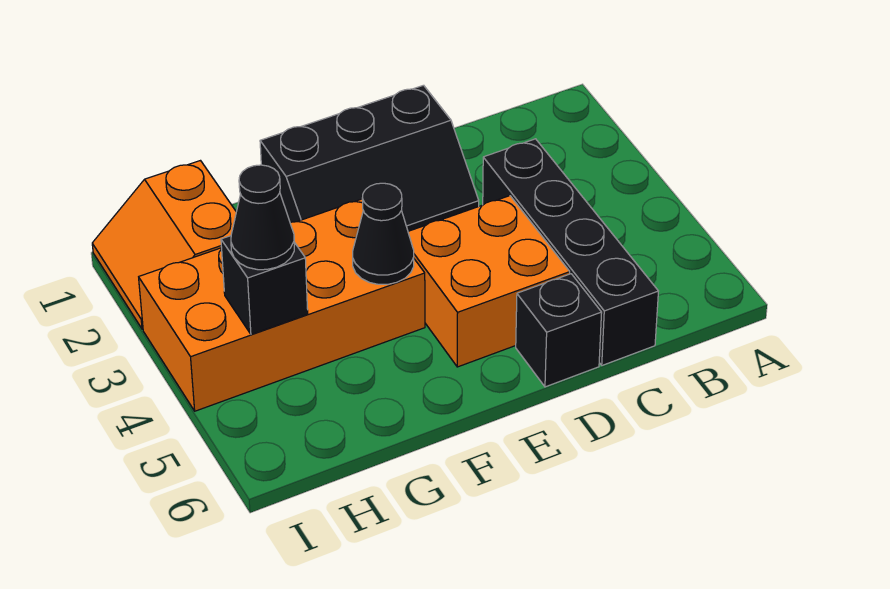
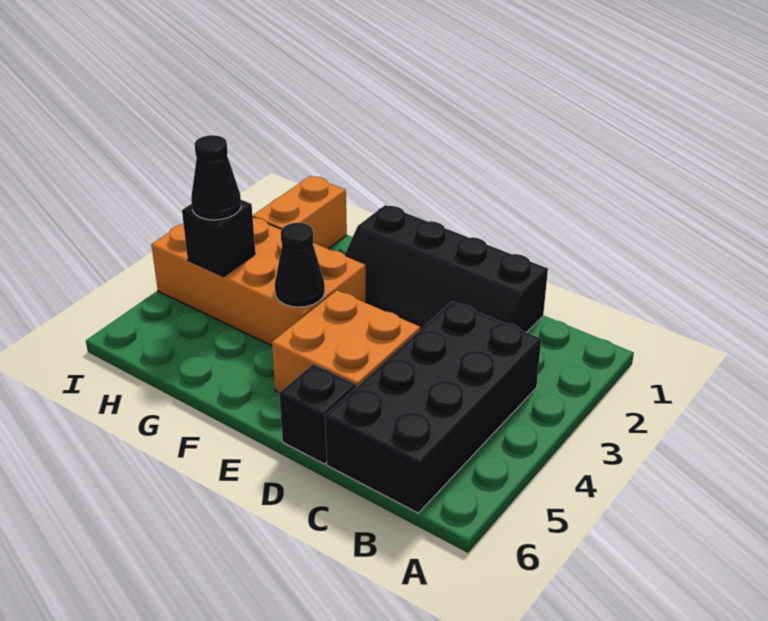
black 1x4 brick [483,139,658,365] -> black 2x4 brick [325,301,541,513]
black 2x3 slope [260,85,479,231] -> black 2x4 slope [345,205,548,333]

